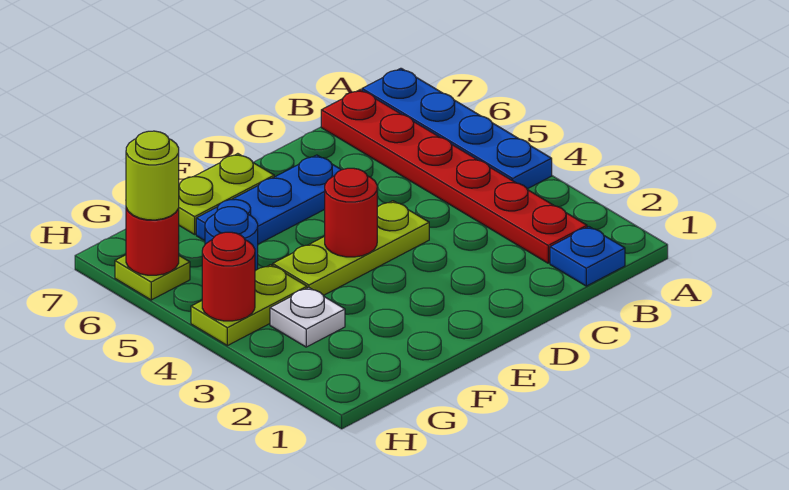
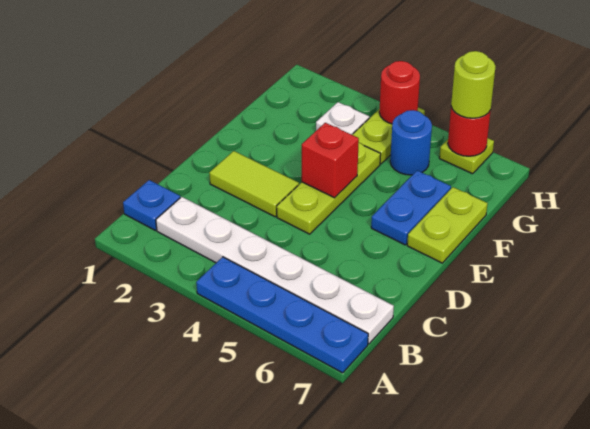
red 1x6 plate [321,90,587,263] -> white 1x6 plate [156,197,394,344]
none -> lime 1x2 tile [209,151,299,217]
blue 1x3 plate [196,155,341,244] -> blue 1x2 plate [371,170,451,245]
red 1x1 round brick [325,168,377,257] -> red 1x1 brick [302,123,359,198]

